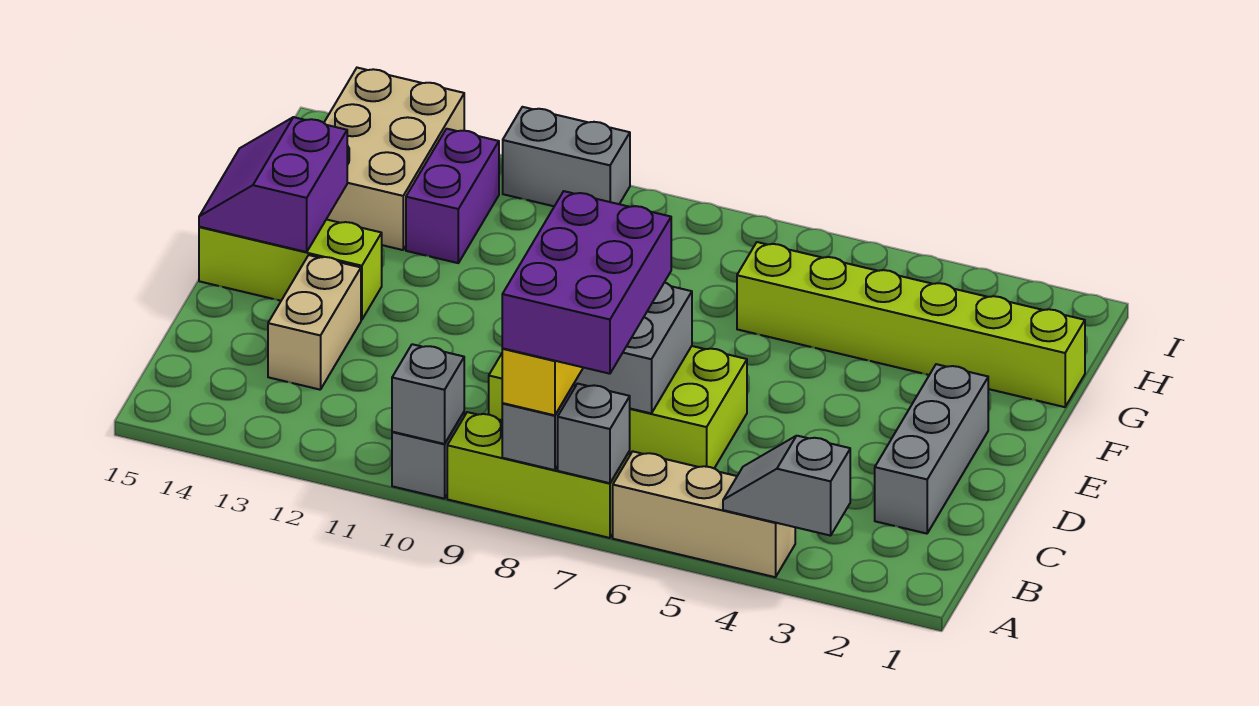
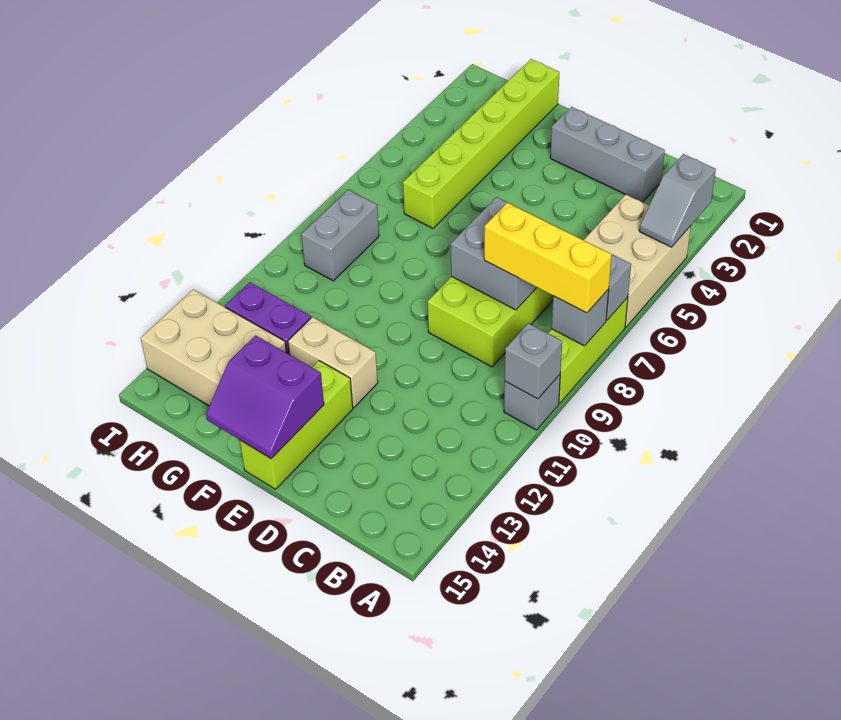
tan 1x3 brick [613,451,795,577] -> tan 2x3 brick [584,195,691,327]
purple 2x3 brick [502,191,671,374] -> none
tan 1x2 brick [268,255,361,390] -> tan 1x2 brick moved to [288,317,378,408]
grey 1x2 brick [503,107,630,206] -> grey 1x2 brick moved to [301,190,379,281]

